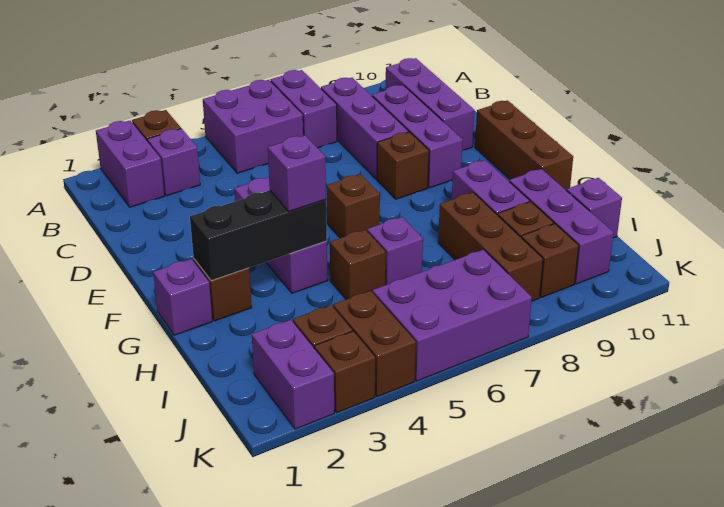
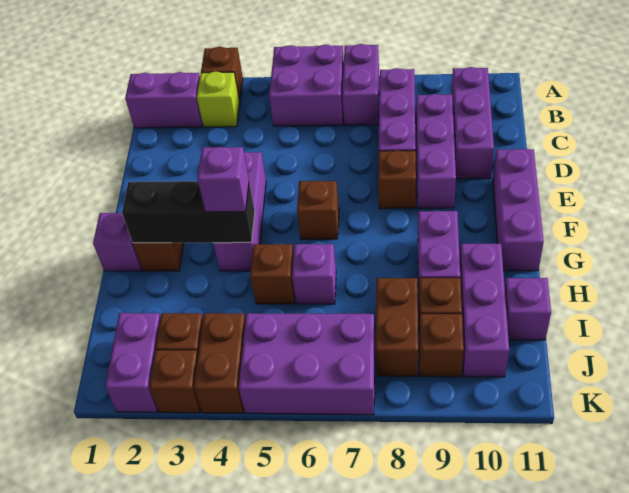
purple 1x2 brick [96,121,164,207] -> purple 1x2 brick turned to [125,72,202,128]
purple 1x1 brick [147,129,200,196] -> lime 1x1 brick [197,71,240,127]
brown 1x3 brick [475,100,573,190] -> purple 1x3 brick [493,149,544,271]
brown 1x3 brick [438,192,543,301] -> brown 1x2 brick [376,278,418,376]

